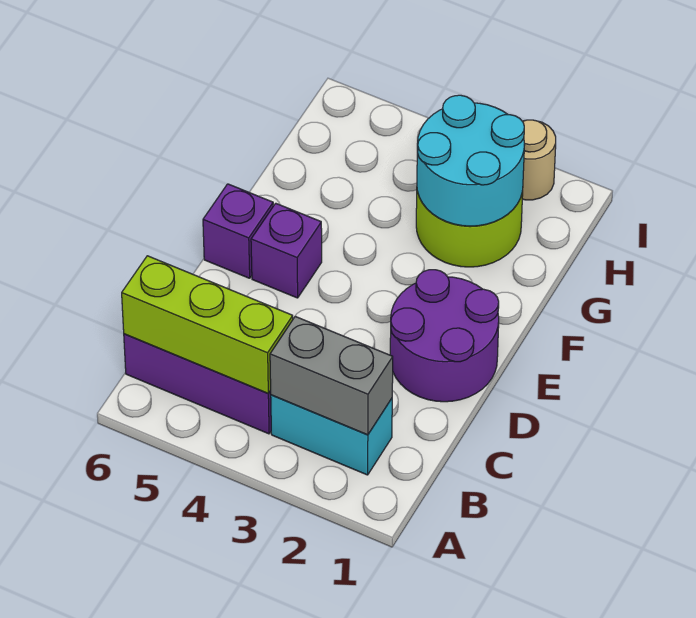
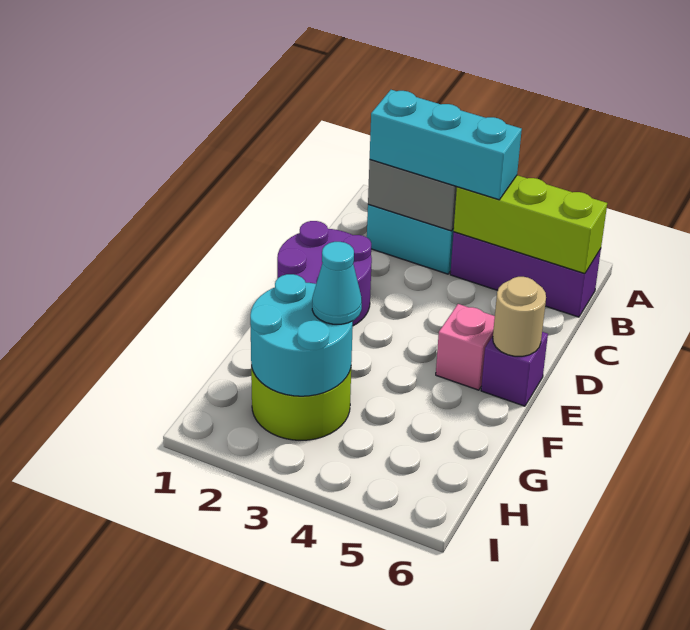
none -> cyan 1x3 brick [370,90,522,200]
purple 1x1 brick [251,203,322,298] -> pink 1x1 brick [436,304,495,390]
none -> cyan 1x1 cone [312,242,362,324]
tan 1x1 round brick [522,120,556,200] -> tan 1x1 round brick moved to [493,277,546,356]

